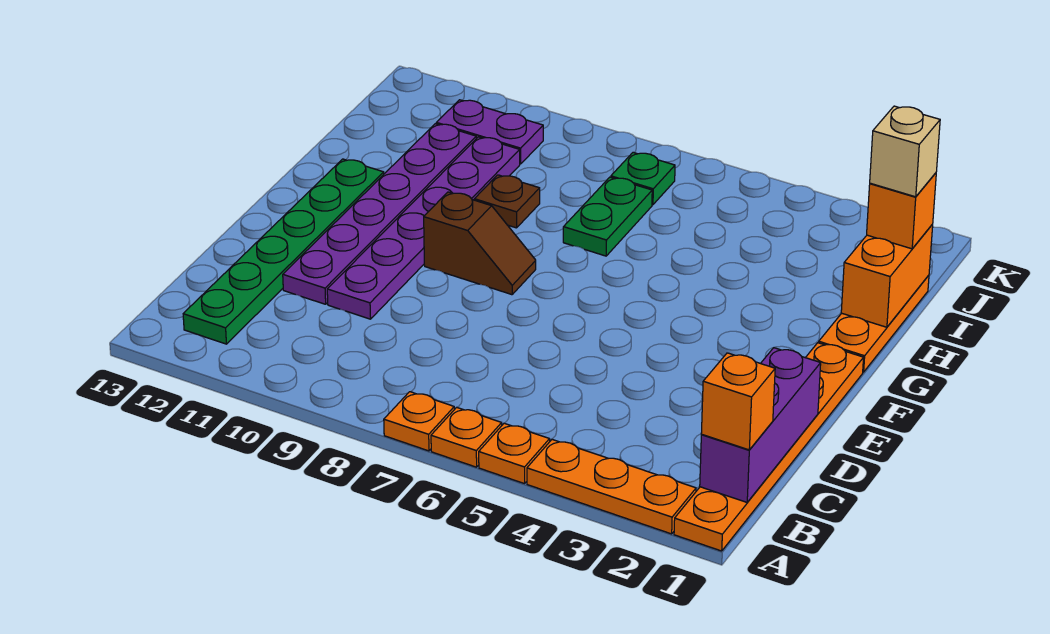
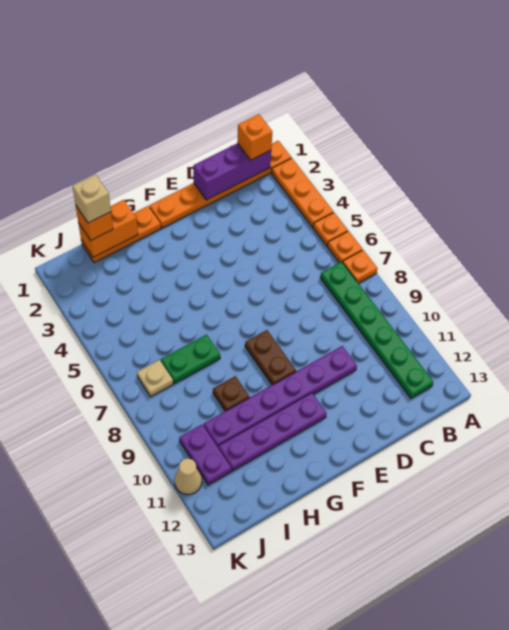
green 1x6 plate [183,159,384,344] -> green 1x6 plate turned to [320,262,433,398]
purple 1x6 plate [283,124,476,304] -> purple 1x4 plate [218,393,327,471]
brown 1x2 slope [424,192,536,295] -> brown 1x2 plate [245,330,296,385]
green 1x1 plate [611,152,675,205] -> tan 1x1 plate [137,360,173,397]
none -> tan 1x1 cone [175,458,202,495]

